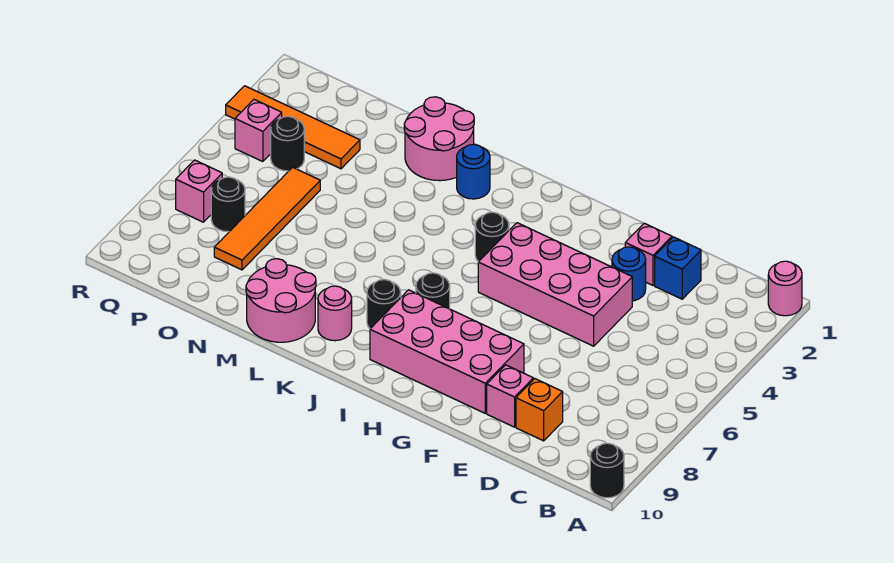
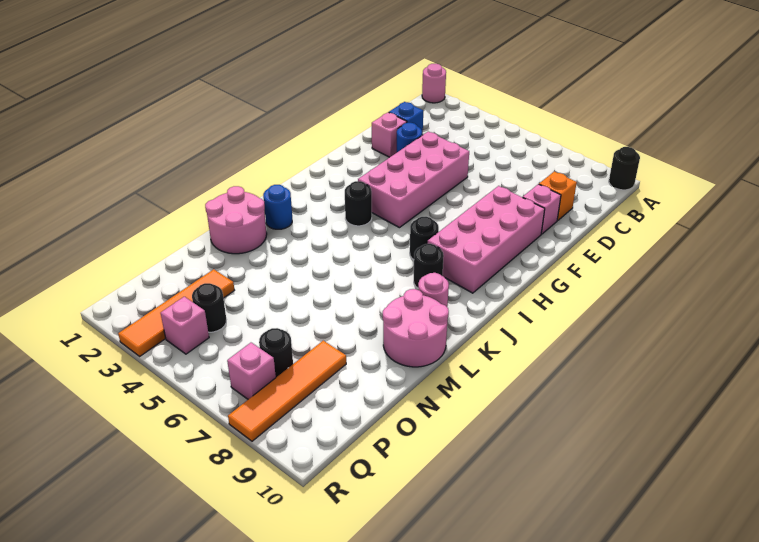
orange 1x4 tile [214,167,320,270] -> orange 1x4 tile turned to [228,341,346,441]

